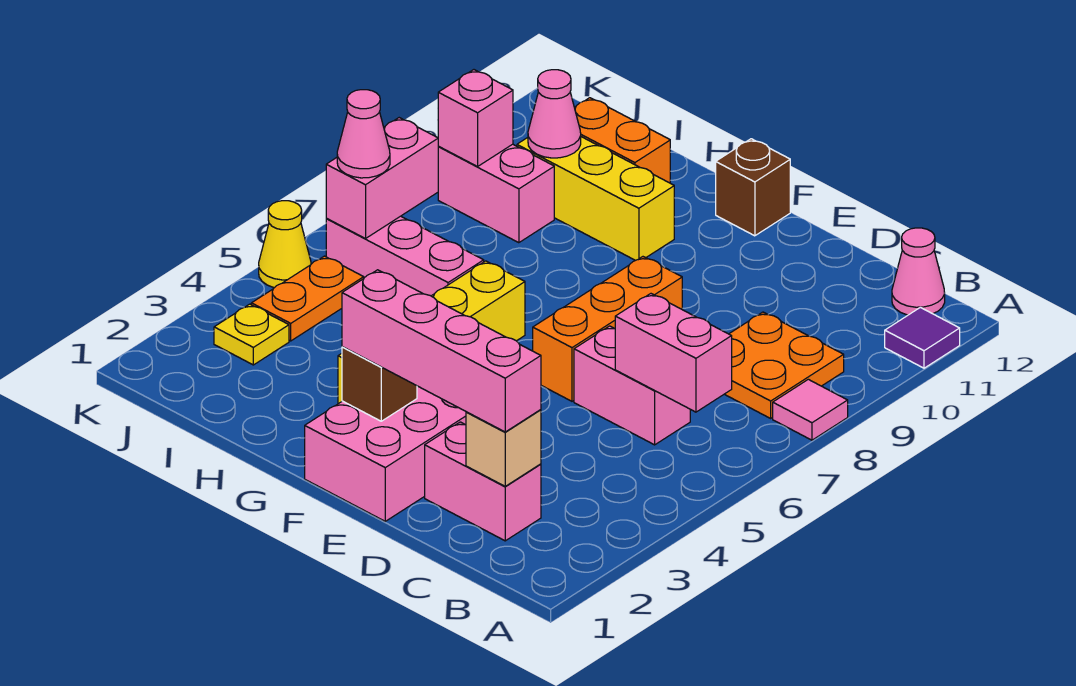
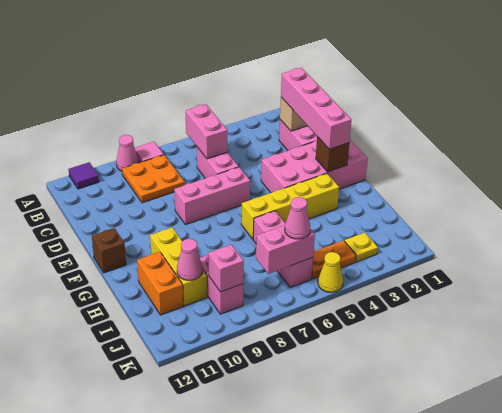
pink 1x1 cone [892,228,945,315] -> pink 1x1 cone moved to [116,135,139,171]
orange 1x3 brick [533,257,682,401] -> pink 1x3 brick [174,167,250,225]

